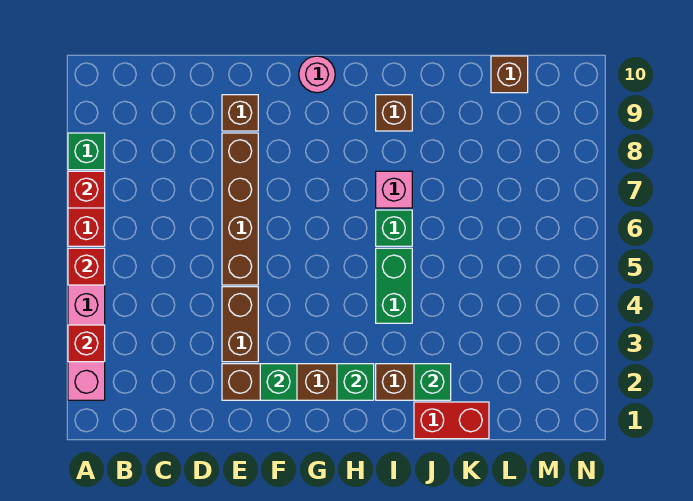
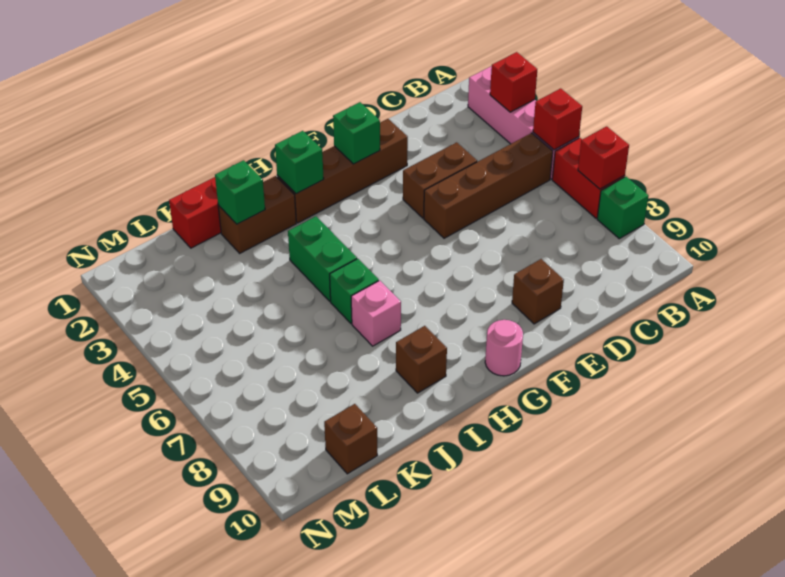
brown 1x2 brick [222,287,258,362] -> brown 1x2 brick turned to [403,142,477,218]
brown 1x4 brick [222,133,258,285] -> brown 1x4 brick turned to [424,133,553,238]

